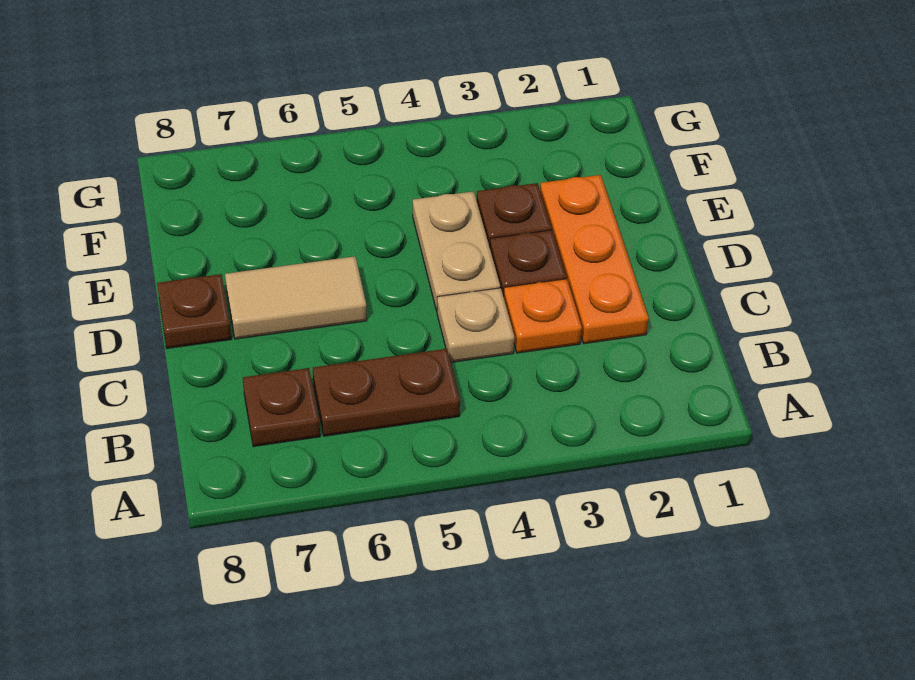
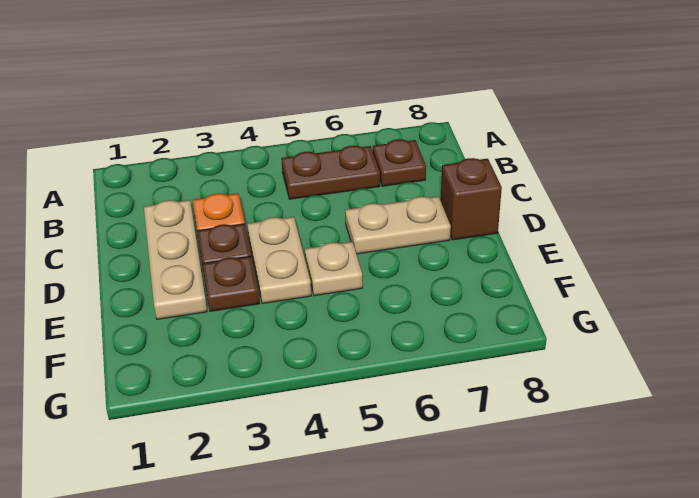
orange 1x3 plate [540,175,649,344] -> tan 1x3 plate [144,200,207,319]
tan 1x1 plate [437,288,514,362] -> tan 1x1 plate moved to [305,242,363,296]
tan 1x2 tile [225,256,367,339] -> tan 1x2 plate [345,196,451,254]
brown 1x1 plate [157,274,231,348] -> brown 1x1 brick [441,158,502,240]

